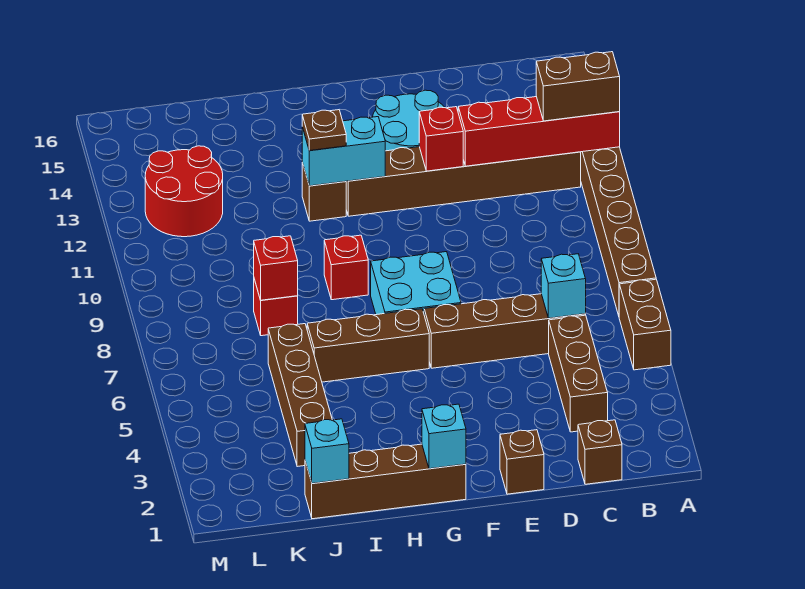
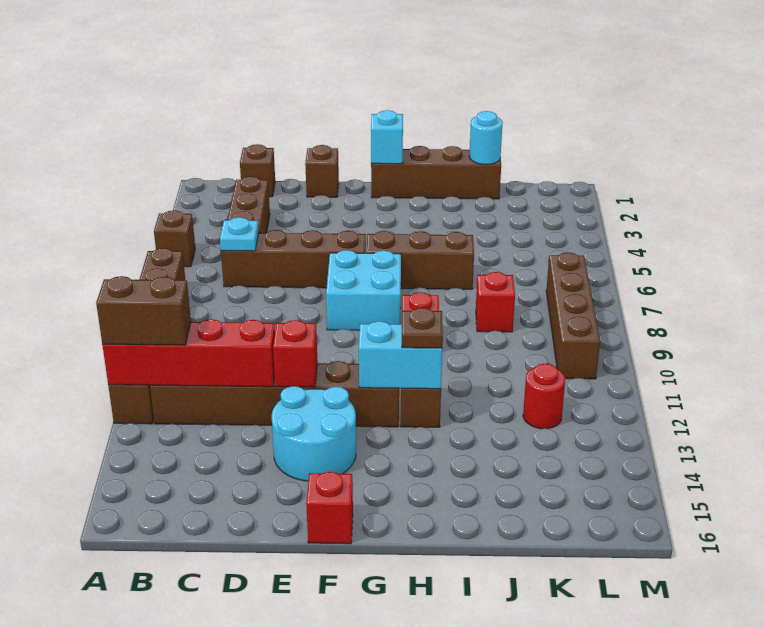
brown 1x2 brick [619,279,671,370] -> brown 1x1 brick [154,210,195,267]
cyan 1x1 brick [541,254,586,318] -> cyan 1x1 plate [220,217,259,251]
cyan 1x1 brick [305,419,349,483] -> cyan 1x1 round brick [469,111,502,164]
brown 1x4 brick [268,324,332,467] -> brown 1x4 brick moved to [546,252,600,379]
red 1x1 brick [254,236,298,300] -> red 1x1 brick moved to [306,472,353,544]
red 2x2 round brick [145,146,223,237] -> red 1x1 round brick [523,364,566,429]

